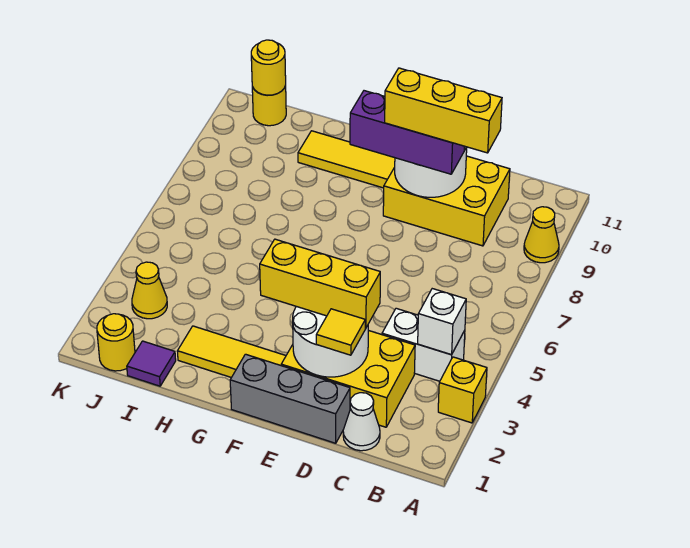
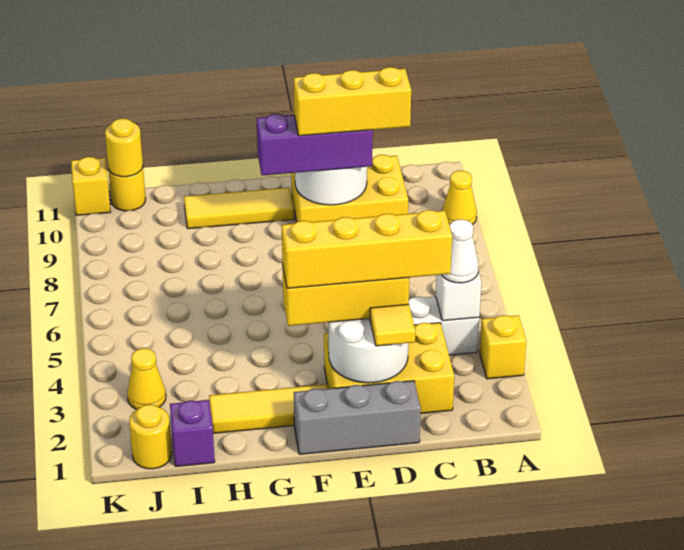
white 1x1 cone [343,393,380,451] -> white 1x1 cone moved to [442,219,478,283]
none -> yellow 1x4 brick [282,210,452,288]
purple 1x1 tile [127,341,176,386] -> purple 1x1 brick [170,400,215,466]
none -> yellow 1x1 brick [71,157,110,215]

